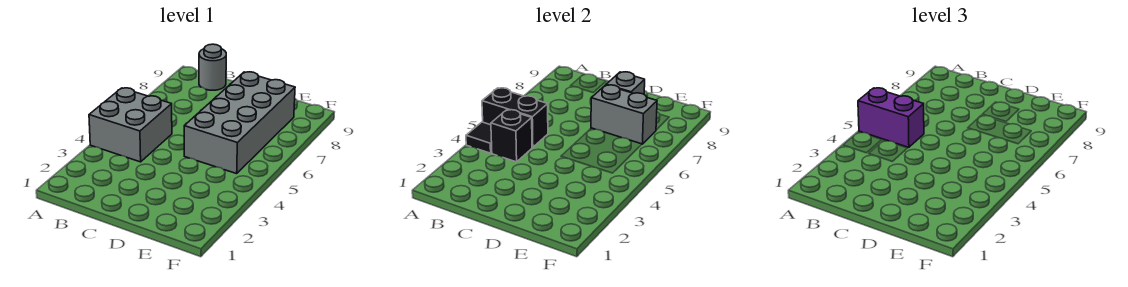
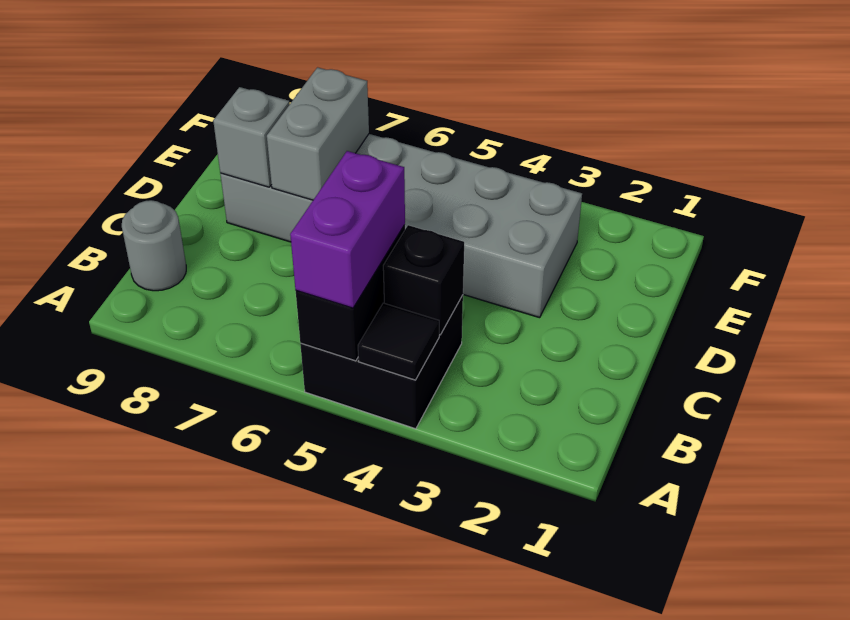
grey 2x2 brick [89,88,172,162] -> black 2x2 brick [300,295,463,429]
grey 2x4 brick [184,72,295,174] -> grey 2x6 brick [220,134,582,318]

